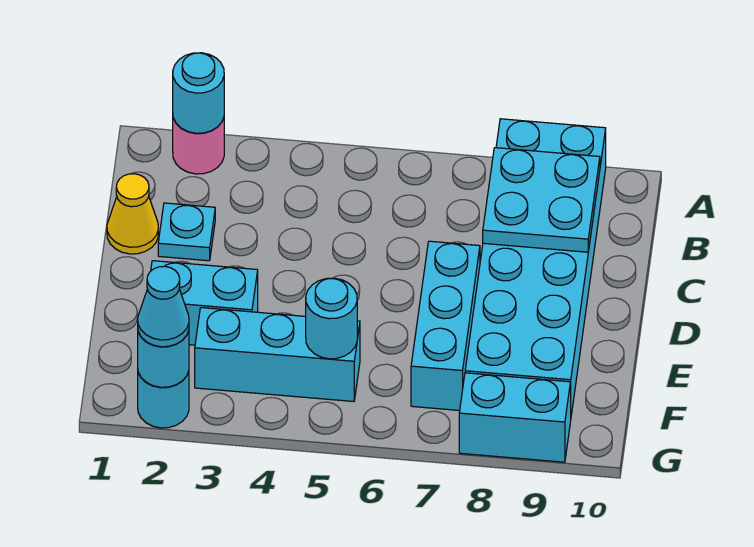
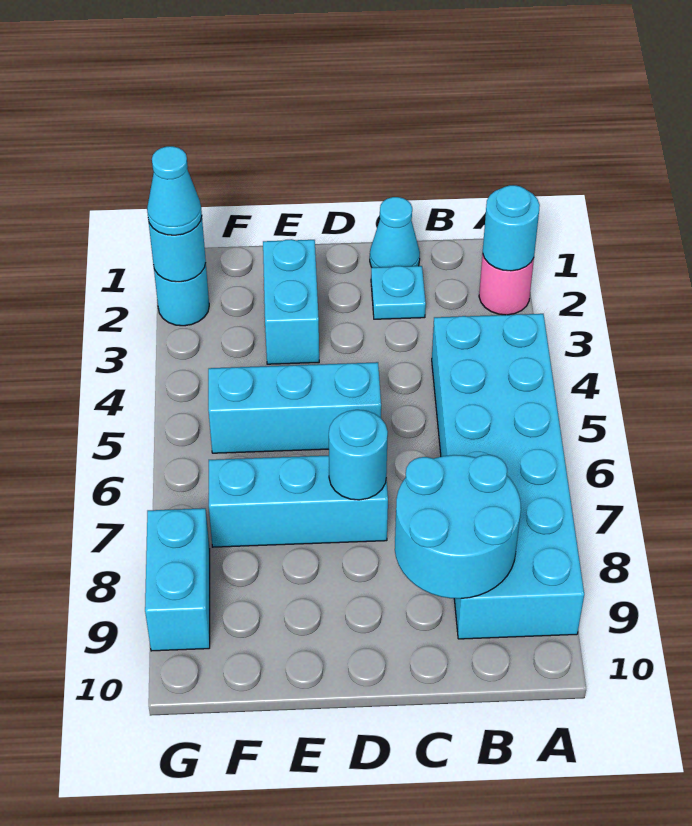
cyan 2x6 brick [465,119,606,415] -> cyan 2x6 brick turned to [432,314,584,639]
cyan 2x2 plate [483,148,600,252] -> cyan 2x2 round brick [395,455,521,599]
yellow 1x1 cone [107,174,158,254] -> cyan 1x1 cone [370,197,420,267]
cyan 1x3 brick [195,308,360,402] -> cyan 1x3 brick turned to [208,362,381,453]
cyan 1x1 round brick [306,278,357,359] -> cyan 1x1 round brick moved to [329,410,388,500]

